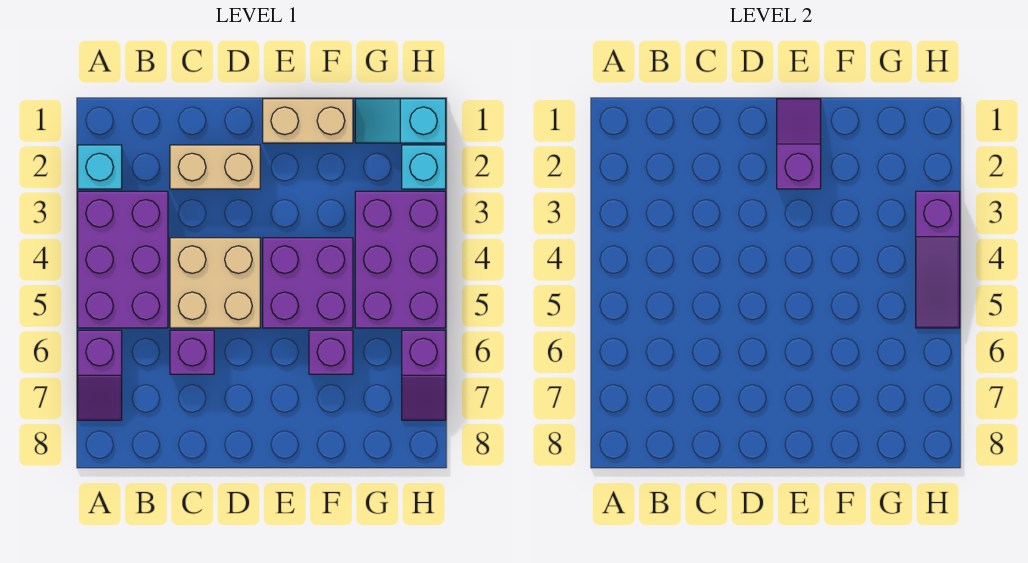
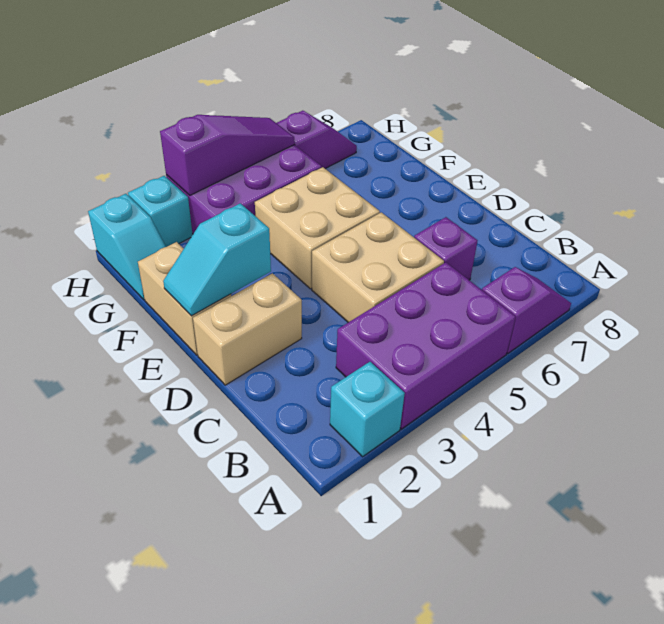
tan 1x2 brick [170,145,260,189] -> tan 1x2 brick turned to [193,273,302,385]
purple 1x2 slope [777,99,821,189] -> cyan 1x2 slope [163,203,271,316]
purple 2x2 brick [263,238,353,328] -> tan 2x2 brick [255,167,380,289]
purple 1x1 brick [309,330,353,374] -> none

